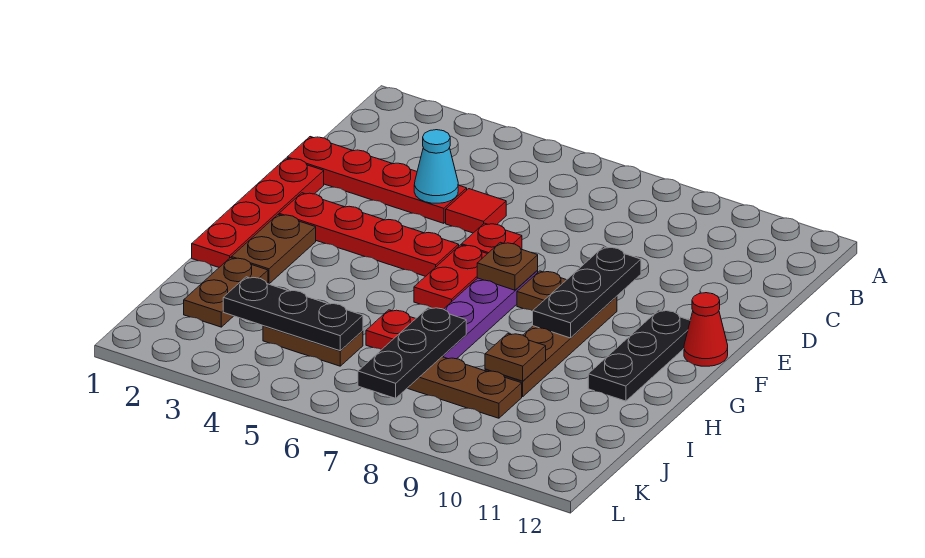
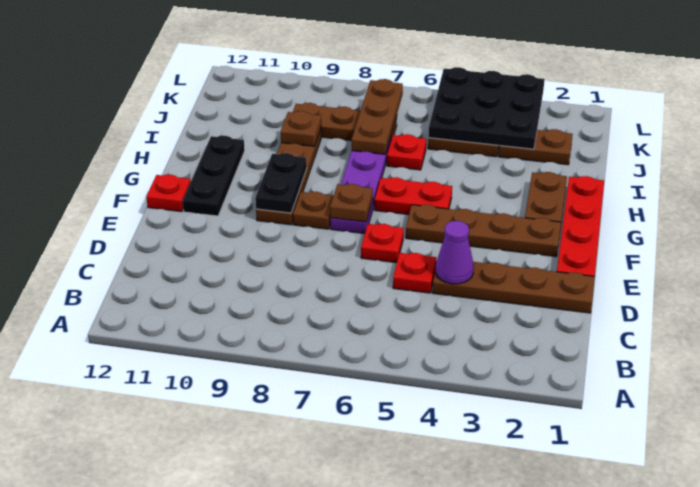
red 1x4 plate [287,137,467,223] -> brown 1x4 plate [432,262,595,313]
cyan 1x1 cone [414,130,458,203] -> purple 1x1 cone [436,221,474,284]
red 1x1 tile [446,189,506,233] -> red 1x1 plate [393,253,436,293]
black 1x3 plate [533,247,641,338] -> black 1x2 plate [255,153,307,213]
red 1x4 plate [279,193,459,276] -> brown 1x4 plate [406,205,561,257]
red 1x2 plate [414,245,487,309] -> red 1x2 plate turned to [375,177,452,215]
red 1x1 cone [684,293,728,366] -> red 1x1 plate [146,175,191,212]
brown 1x2 plate [184,258,268,327] -> brown 1x2 plate turned to [499,129,573,165]
black 1x3 plate [358,307,466,398] -> brown 1x3 plate [352,79,403,154]
black 1x3 plate [223,277,363,351] -> black 3x3 plate [428,67,545,149]

